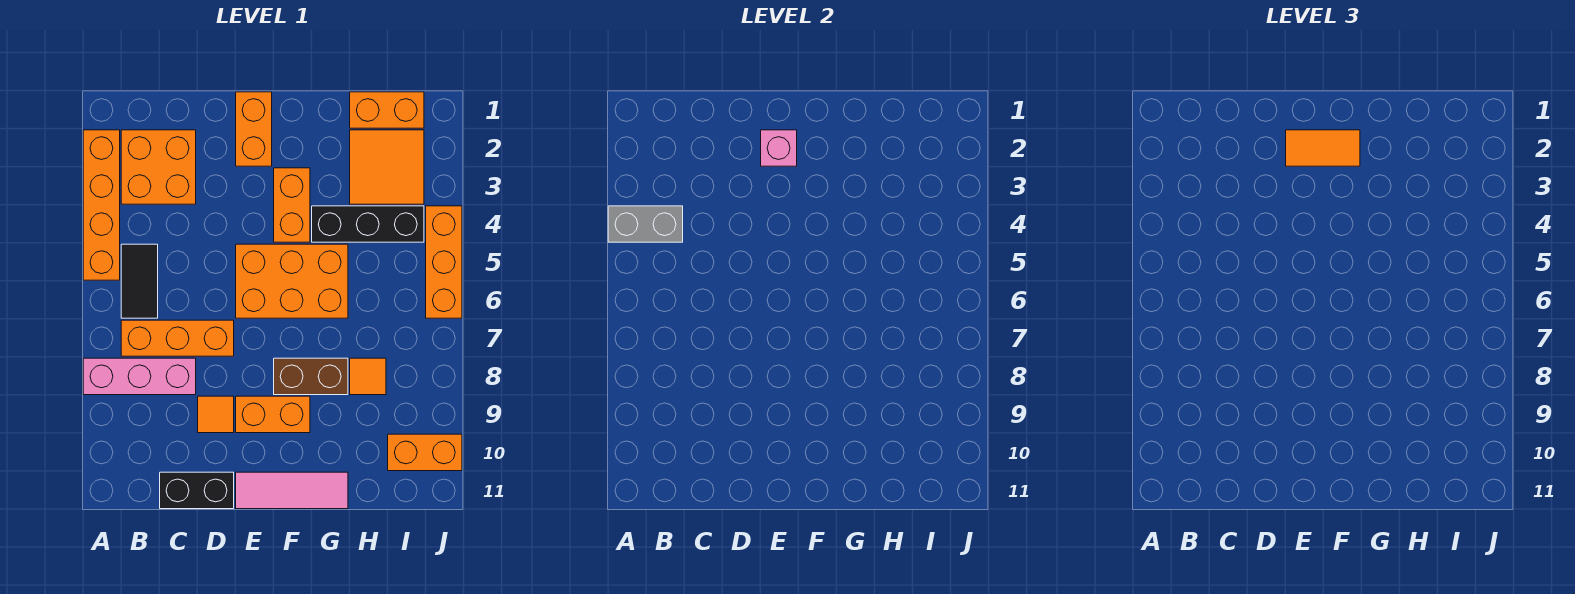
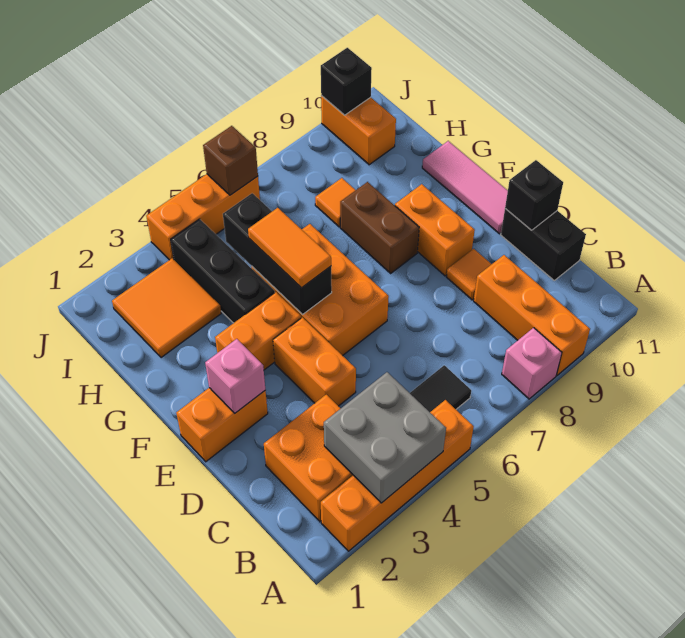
grey 1x2 brick [608,206,683,242] -> grey 2x2 brick [324,372,446,503]
pink 1x3 brick [83,358,196,395] -> pink 1x1 brick [502,328,562,399]
orange 1x3 brick [121,320,234,356] -> orange 1x3 brick moved to [474,255,590,375]
none -> black 1x1 brick [505,160,563,230]
orange 1x2 tile [1286,130,1360,166] -> orange 1x2 tile moved to [248,208,331,288]
none -> black 1x3 brick [223,193,332,315]
orange 1x2 brick [350,92,424,128] -> orange 1x2 brick moved to [273,318,356,406]
none -> brown 1x1 brick [203,126,258,195]
none -> black 1x1 brick [321,48,372,115]

